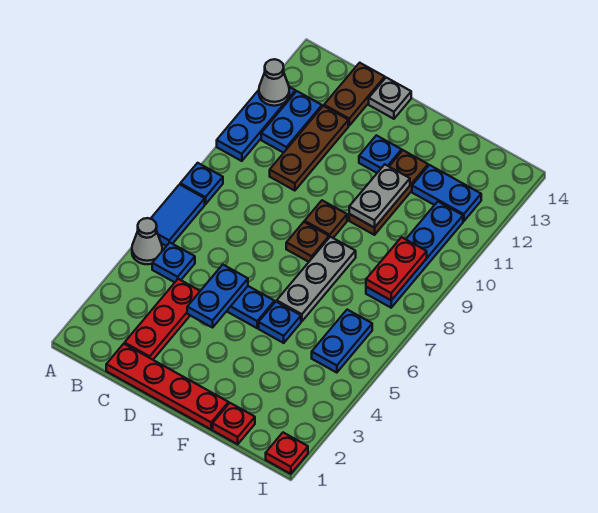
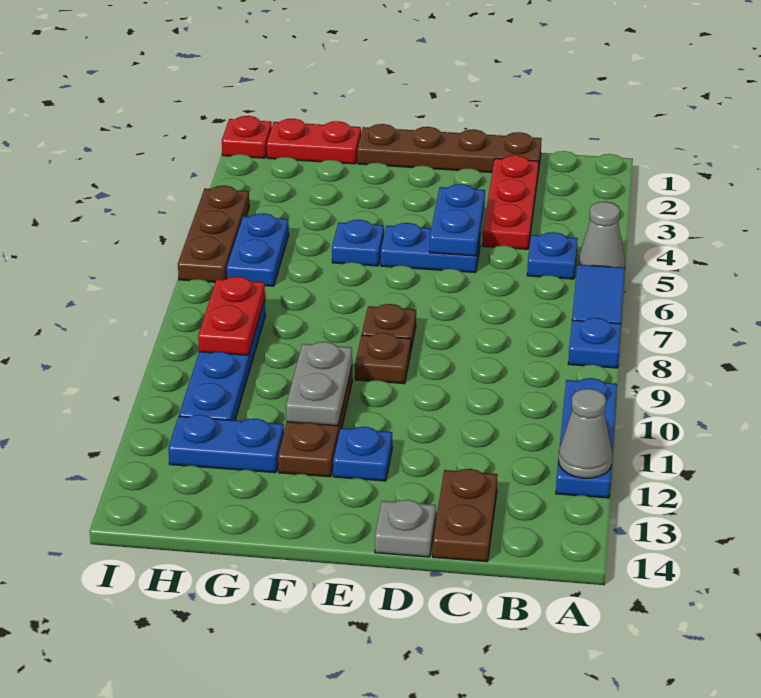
blue 1x2 plate [261,91,322,153] -> none
red 1x4 plate [106,344,229,429] -> brown 1x4 plate [357,124,542,172]
brown 1x3 plate [270,106,348,191] -> brown 1x3 plate moved to [178,186,249,282]
grey 1x3 plate [277,237,356,321] -> none
red 1x1 plate [213,403,255,444] -> red 1x2 plate [267,119,361,164]

